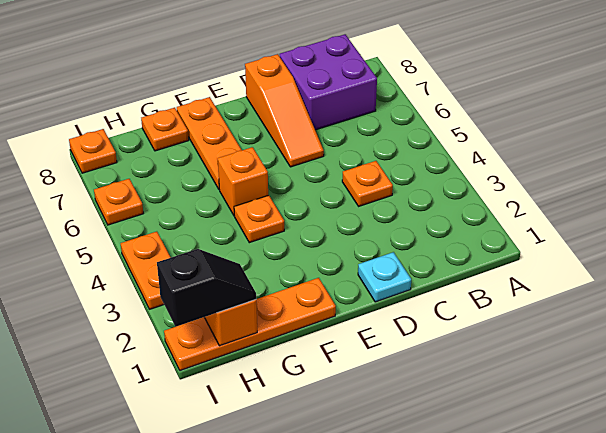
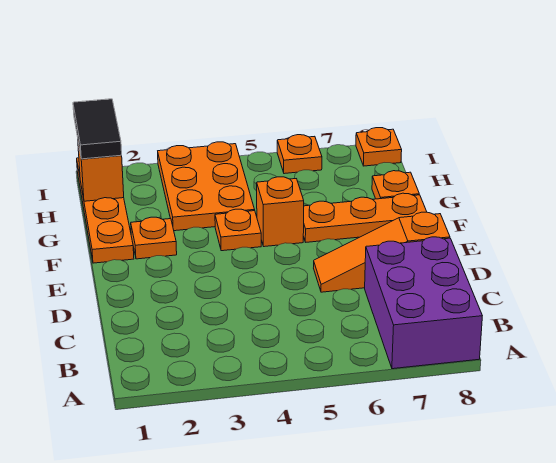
purple 2x2 brick [280,34,377,130] -> purple 2x3 brick [365,237,482,369]
orange 1x1 plate [342,161,393,206] -> orange 1x1 plate moved to [131,217,177,259]
cyan 1x1 plate [358,252,411,302] -> none
black 1x2 slope [157,249,256,327] -> black 1x2 tile [73,99,122,159]
orange 1x2 plate [121,232,171,309] -> orange 2x3 plate [158,142,255,231]

